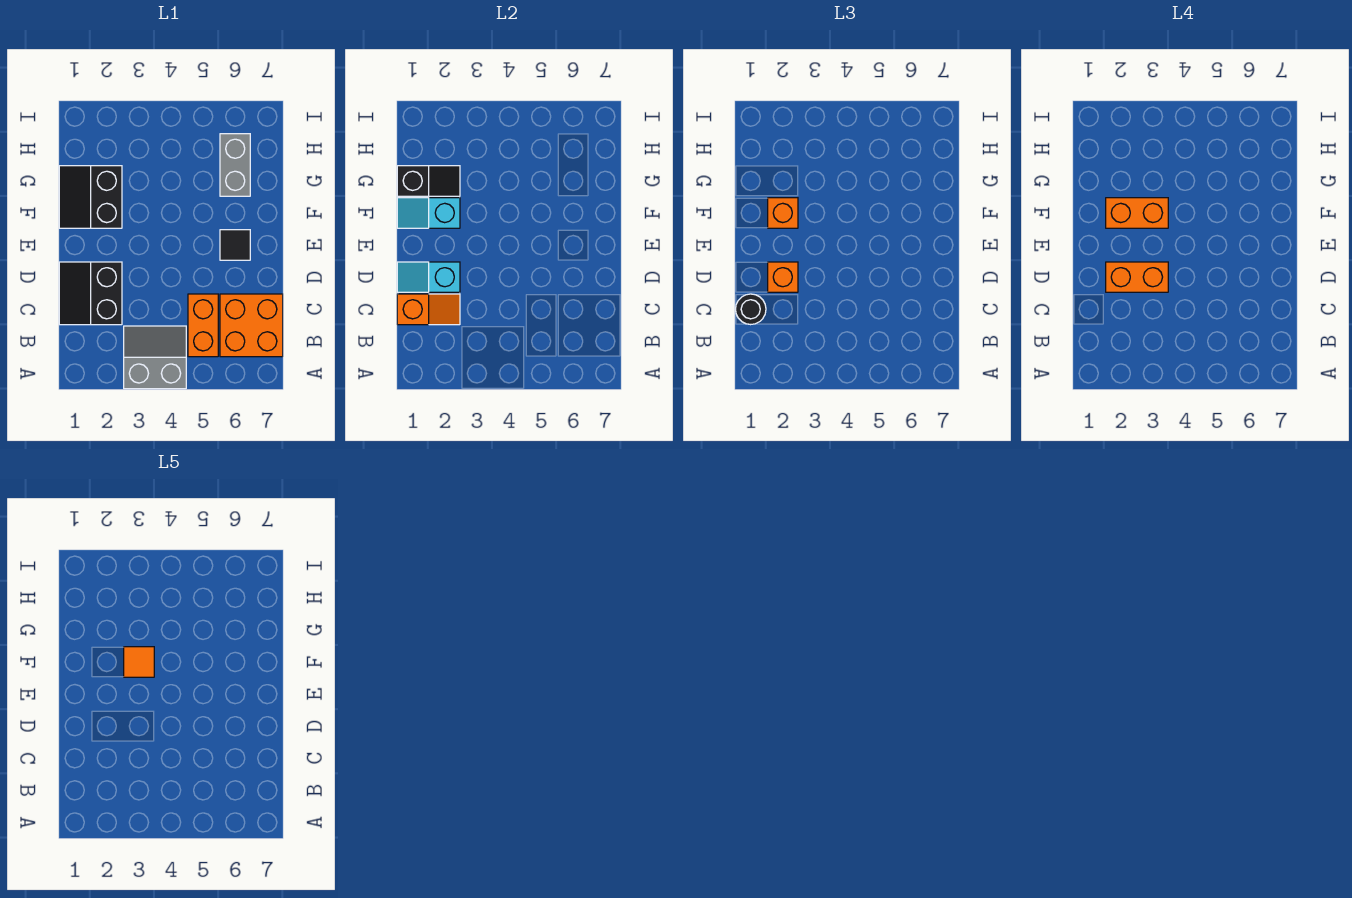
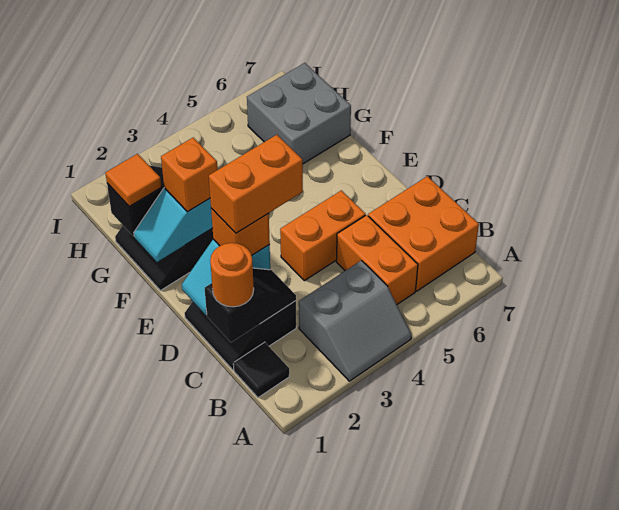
grey 2x2 slope [124,326,186,389] -> grey 2x2 slope turned to [299,260,411,381]
orange 1x2 slope [397,294,460,325] -> black 1x2 slope [205,268,296,342]
black 1x1 round brick [735,294,766,325] -> orange 1x1 round brick [210,243,254,307]
black 1x1 tile [220,230,250,260] -> black 1x1 tile moved to [233,342,289,398]
orange 1x2 brick [1106,198,1168,228] -> orange 1x2 brick moved to [280,190,366,281]
orange 1x1 tile [124,647,154,677] -> orange 1x1 tile moved to [105,154,161,206]
grey 1x2 brick [220,134,250,196] -> grey 2x2 brick [247,63,351,164]

